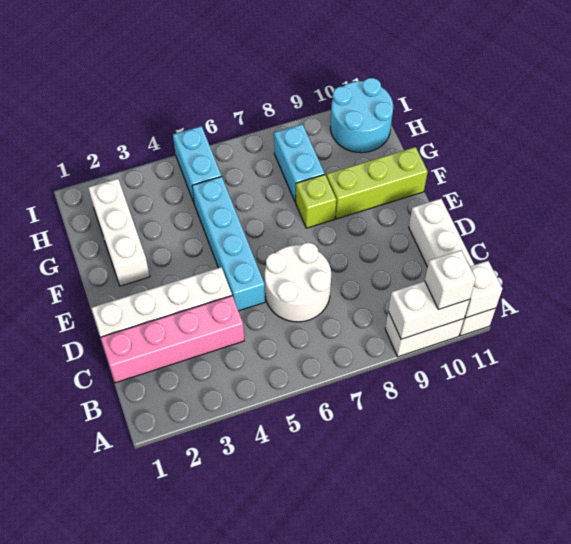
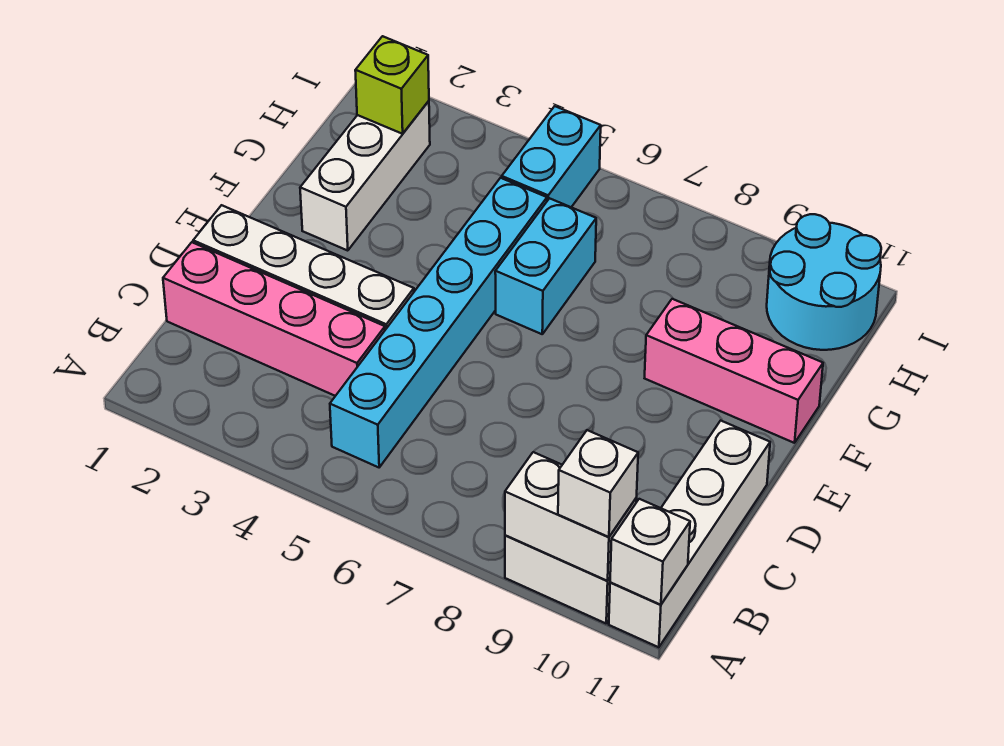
white 2x2 round brick [265,243,331,322] -> none
cyan 1x4 brick [192,176,265,311] -> cyan 1x6 brick [330,178,547,467]
lime 1x1 brick [295,175,336,228] -> lime 1x1 brick moved to [355,36,429,134]
lime 1x3 brick [327,147,428,219] -> pink 1x3 brick [645,299,823,443]
cyan 1x2 brick [274,124,325,202] -> cyan 1x2 brick moved to [495,198,596,334]

